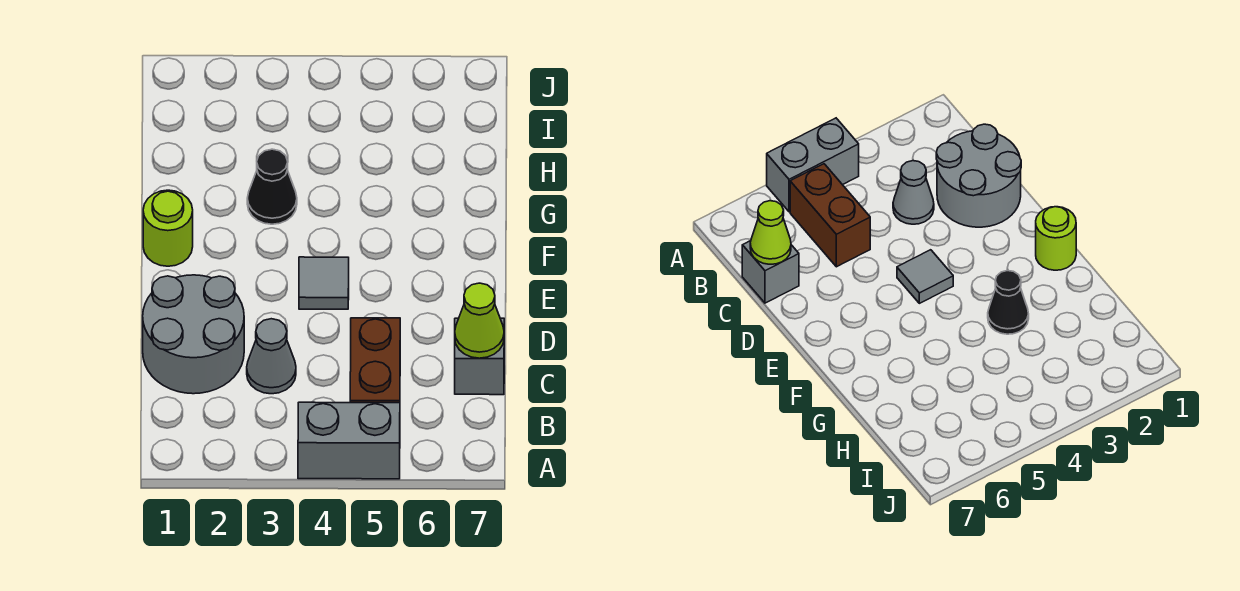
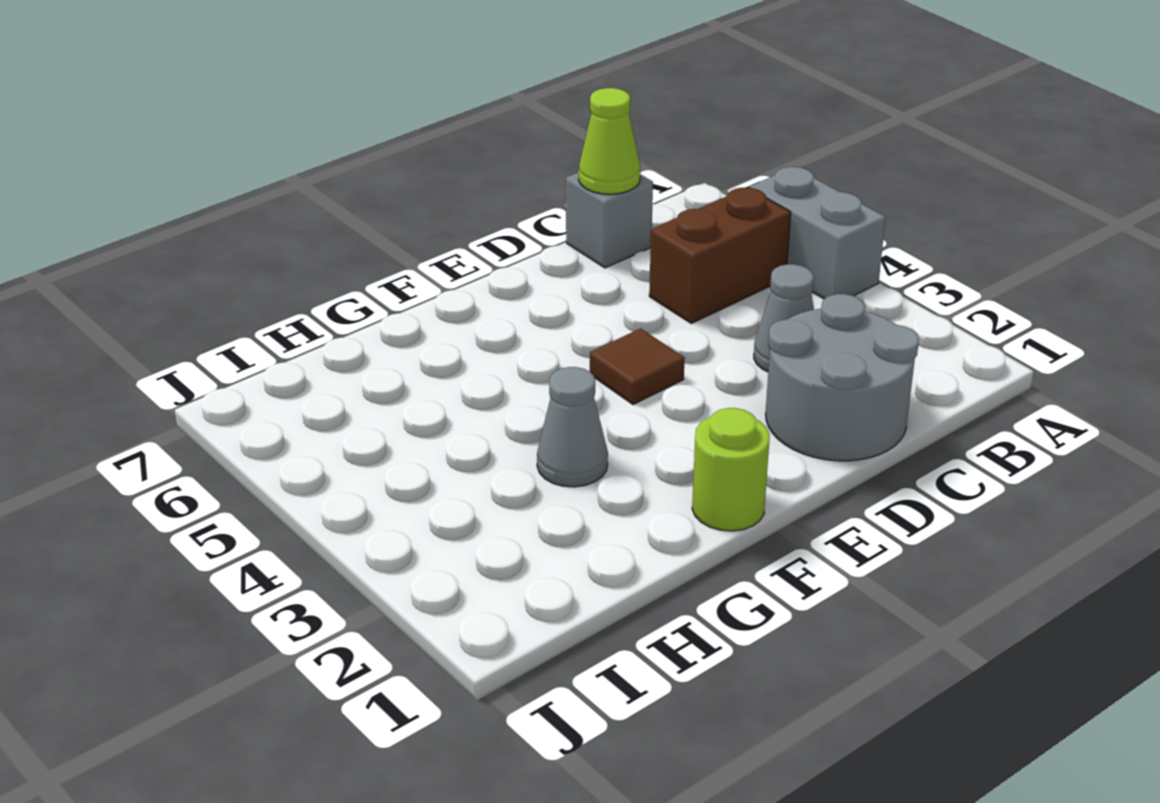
grey 1x1 tile [299,257,349,309] -> brown 1x1 tile [590,329,685,405]
black 1x1 cone [247,149,297,224] -> grey 1x1 cone [537,367,608,487]

